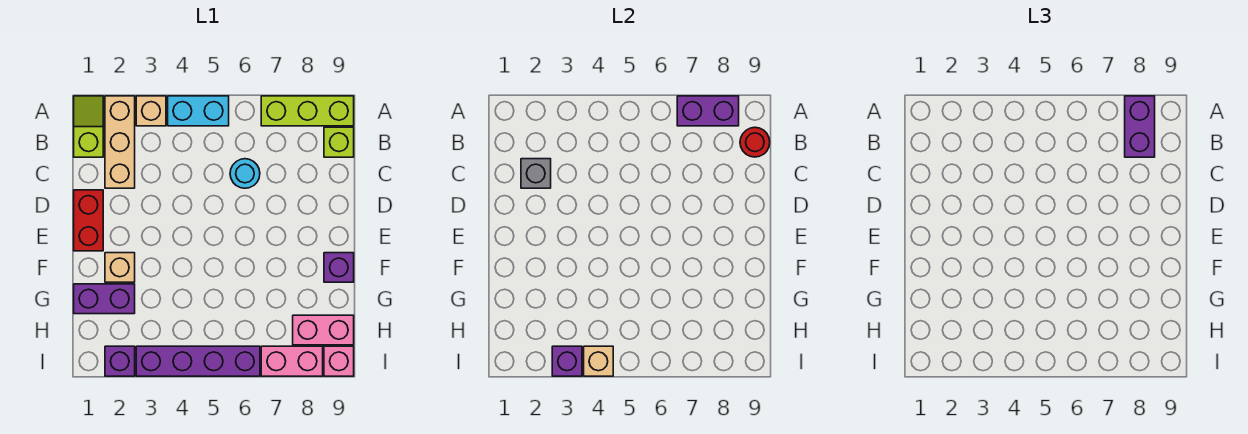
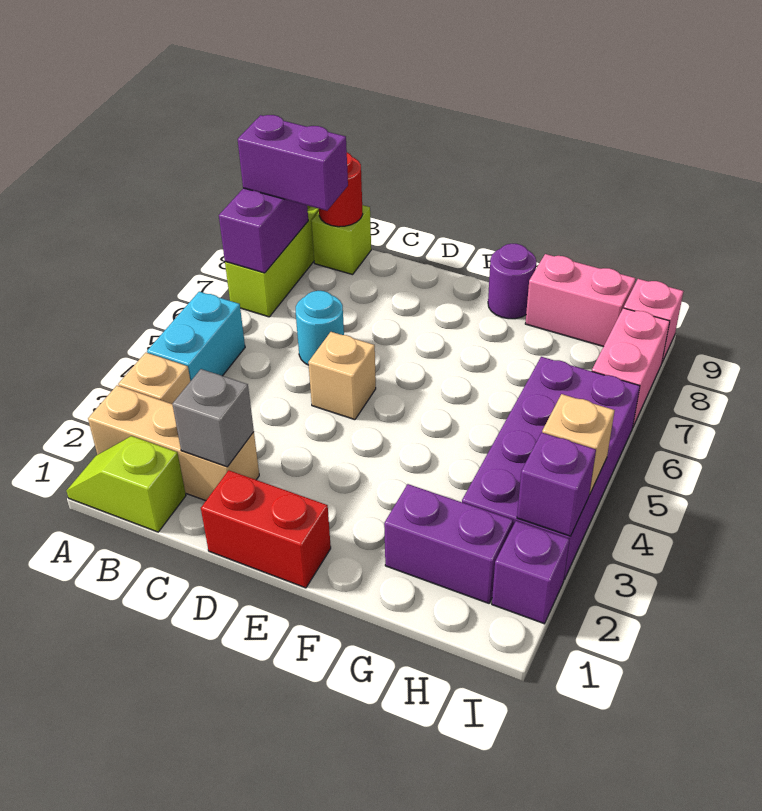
tan 1x1 brick [105,253,135,282] -> tan 1x1 brick moved to [308,332,376,420]
purple 1x1 brick [324,253,354,282] -> purple 1x1 round brick [488,244,536,319]
purple 1x2 brick [74,284,135,314] -> purple 1x2 brick turned to [384,484,513,603]
pink 1x2 brick [293,315,354,345] -> pink 1x2 brick turned to [525,254,636,347]
purple 1x4 brick [136,346,260,376] -> purple 2x4 brick [462,357,640,579]

